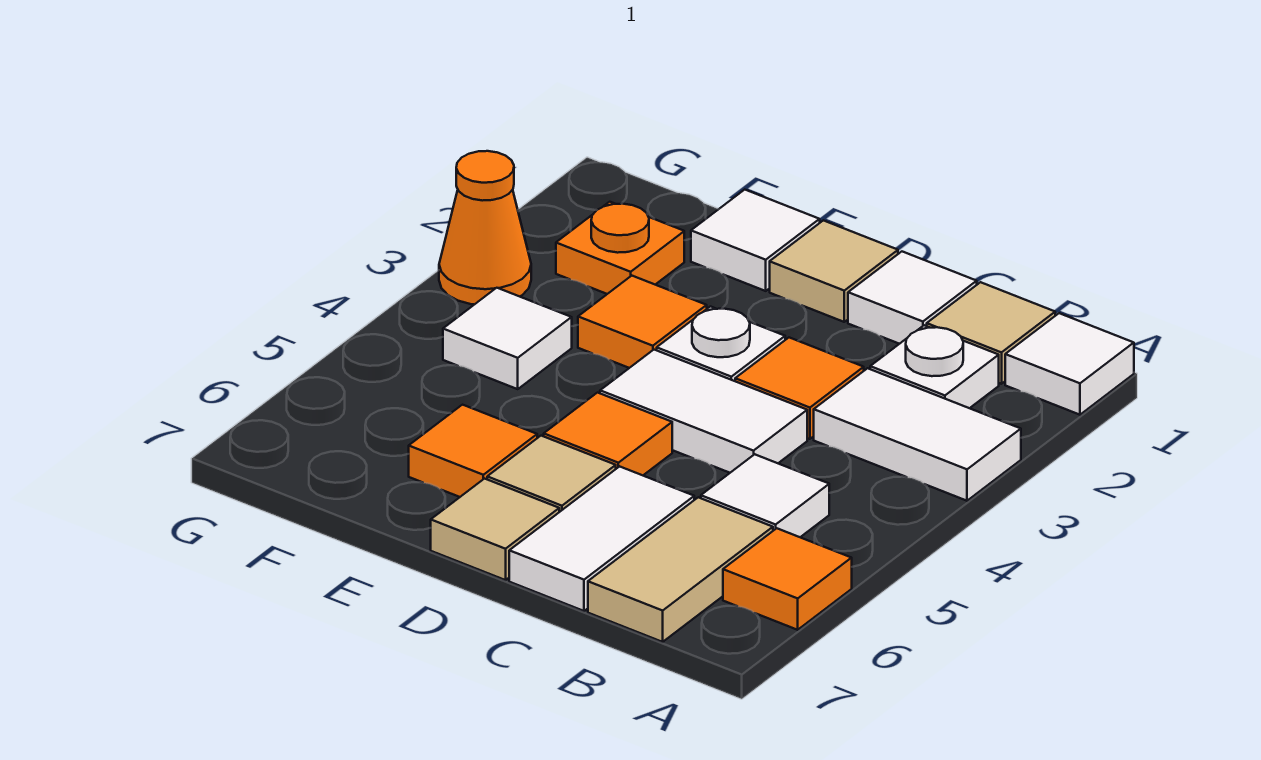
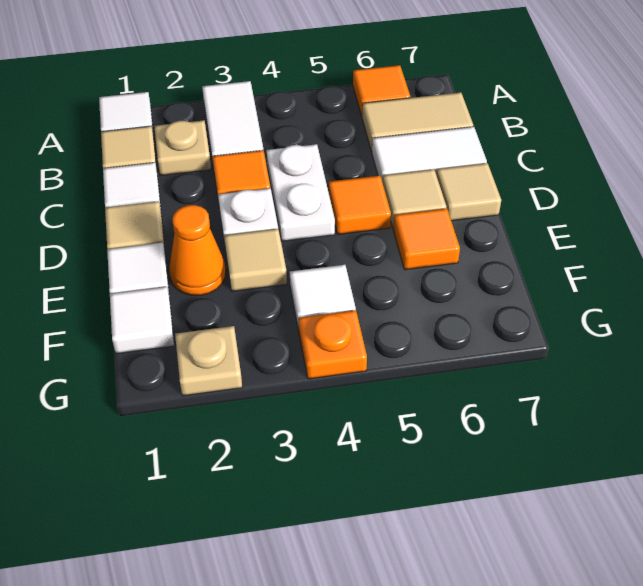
white 1x1 plate [870,325,999,408] -> tan 1x1 plate [154,120,211,176]
white 1x1 tile [701,454,829,537] -> white 1x1 tile moved to [110,287,174,354]
white 1x2 tile [600,350,807,473] -> white 1x2 plate [266,144,335,241]
orange 1x1 tile [578,276,707,368] -> tan 1x1 tile [224,229,287,291]
orange 1x1 plate [556,202,684,294] -> orange 1x1 plate moved to [298,310,367,379]
none -> tan 1x1 plate [175,326,242,396]
orange 1x1 cone [439,151,531,305] -> orange 1x1 cone moved to [169,205,226,295]

